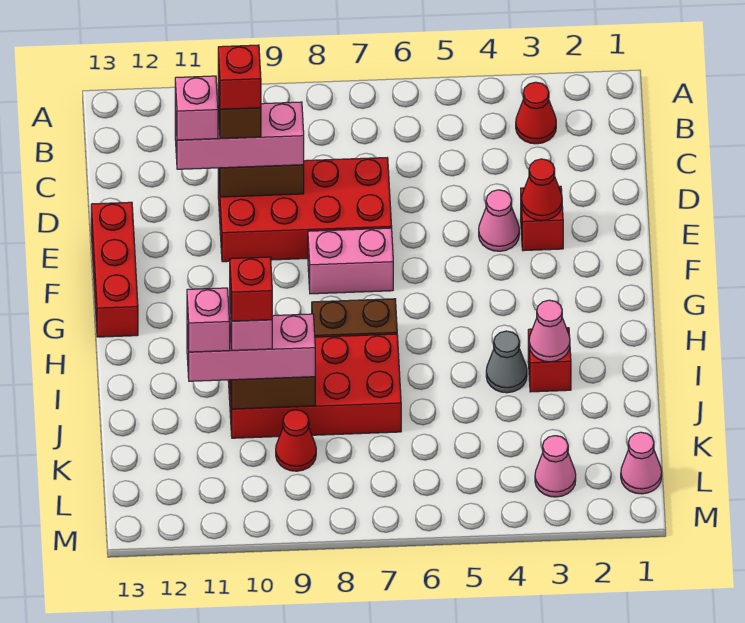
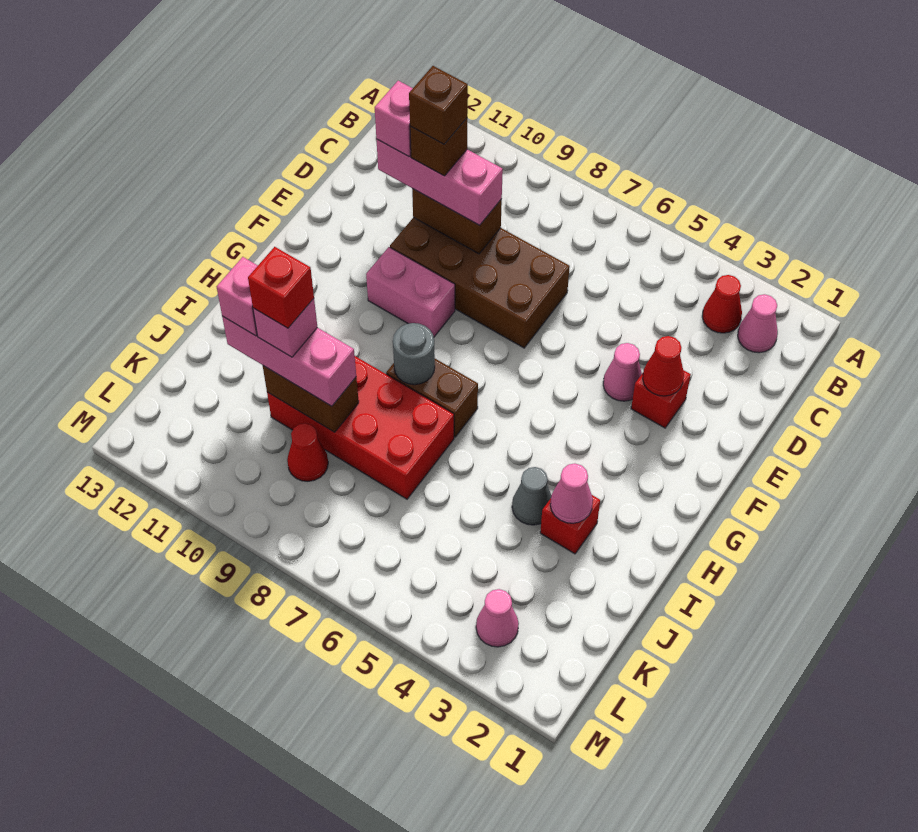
red 2x4 brick [218,158,392,262] -> brown 2x4 brick [390,218,570,348]
red 1x1 brick [218,45,261,109] -> brown 1x1 brick [409,66,468,144]
red 1x3 brick [91,202,138,337] -> none
pink 1x2 brick [308,228,393,294] -> pink 1x2 brick moved to [366,247,455,337]
none -> grey 1x1 round brick [393,323,435,385]
pink 1x1 cone [621,432,662,494] -> pink 1x1 cone moved to [738,294,778,353]

